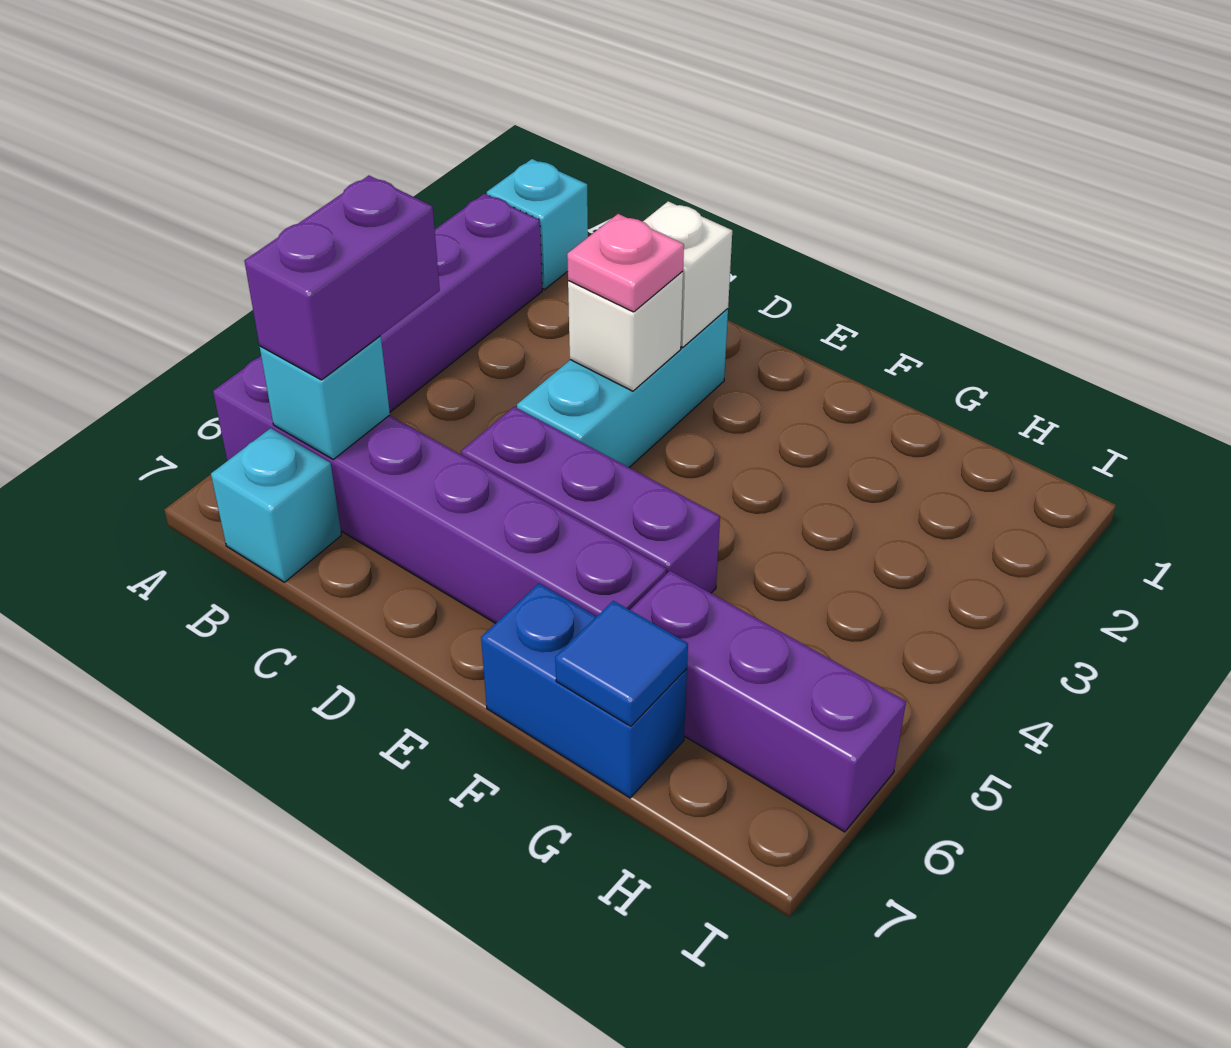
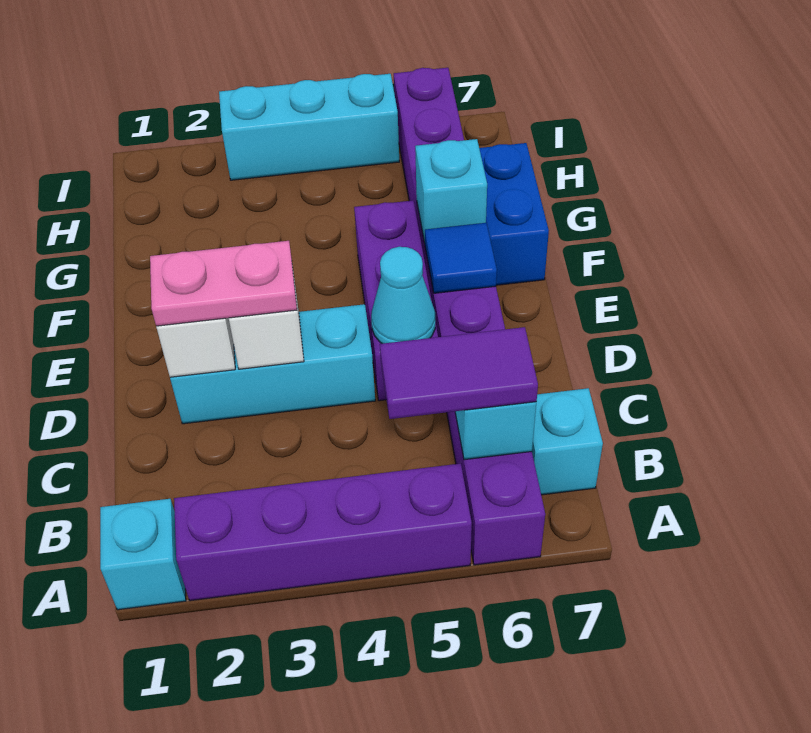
purple 1x2 brick [245,176,440,380] -> purple 1x2 tile [380,327,538,419]
pink 1x1 plate [567,214,684,312] -> pink 1x2 plate [150,241,297,326]
none -> cyan 1x1 cone [371,247,435,344]
none -> cyan 1x1 brick [415,139,487,243]
blue 1x1 tile [555,601,688,726] -> blue 1x1 tile moved to [425,223,497,293]
none -> cyan 1x3 brick [219,74,399,180]

